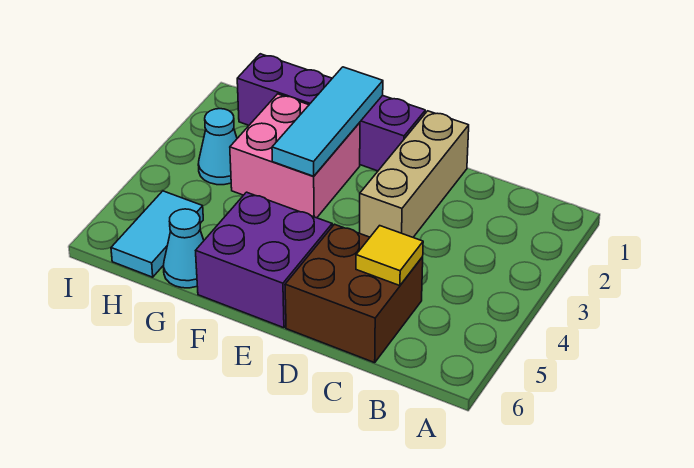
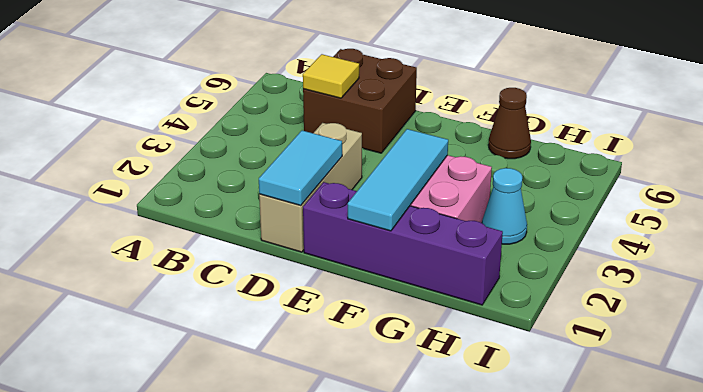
purple 2x2 brick [196,192,332,328] -> none
cyan 1x1 cone [163,209,204,288] -> brown 1x1 cone [488,88,531,159]
cyan 1x2 tile [111,191,203,277] -> cyan 1x2 tile moved to [259,131,342,205]

